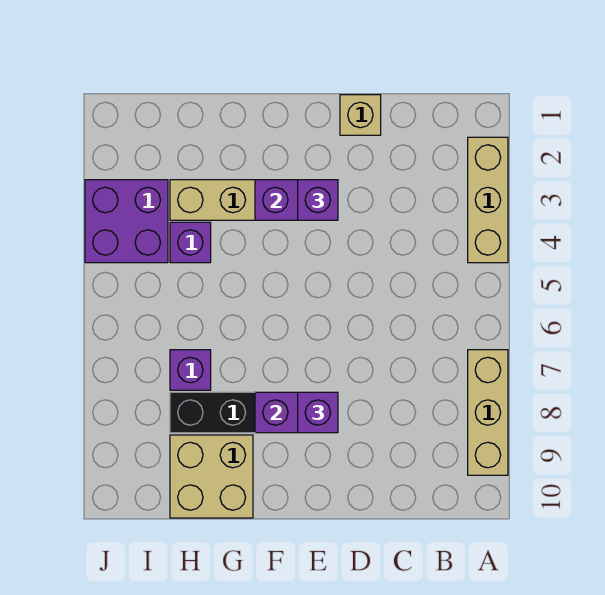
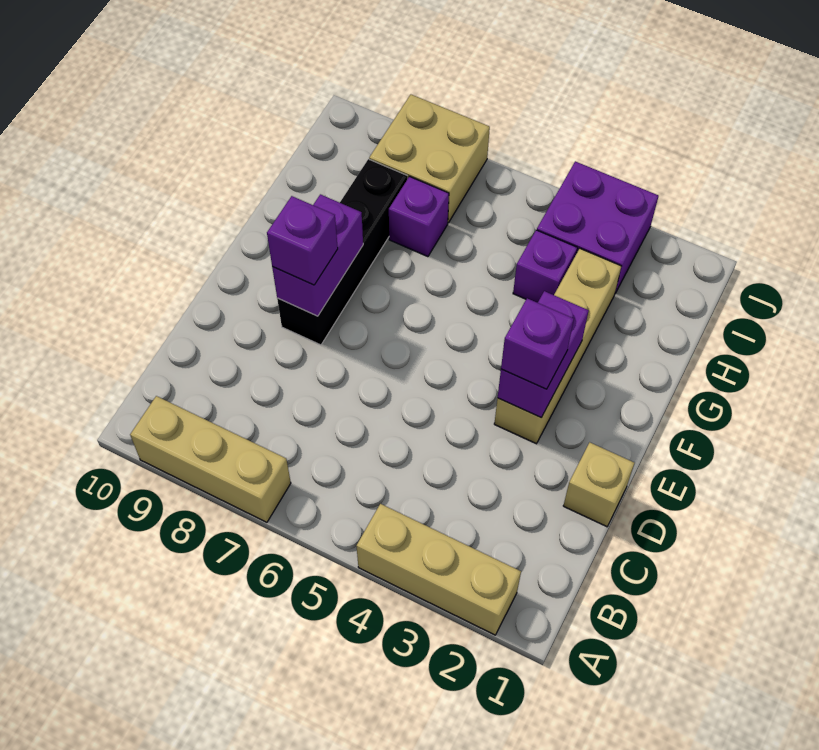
tan 2x2 brick [170,435,253,518] -> tan 2x2 brick moved to [369,95,490,223]

